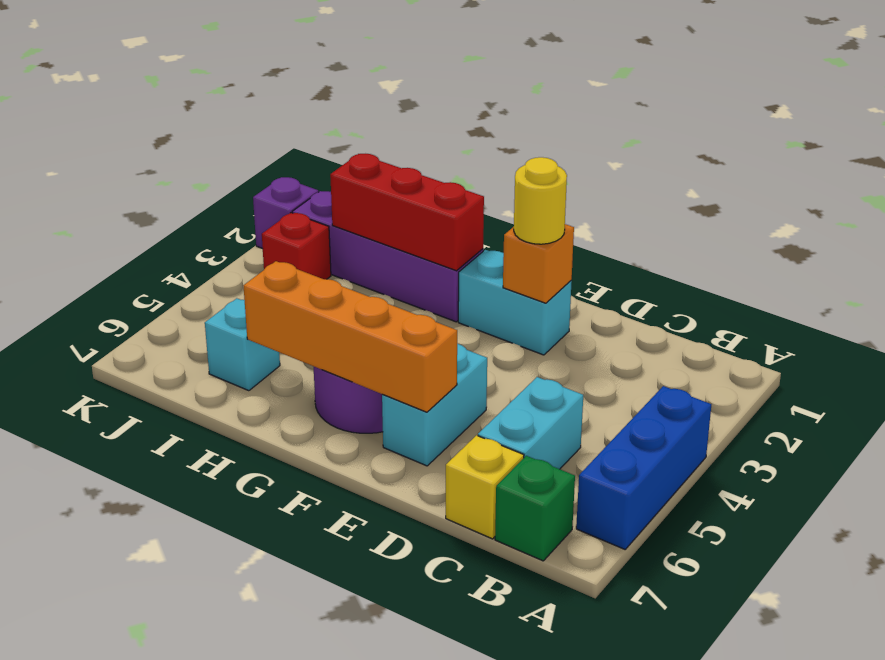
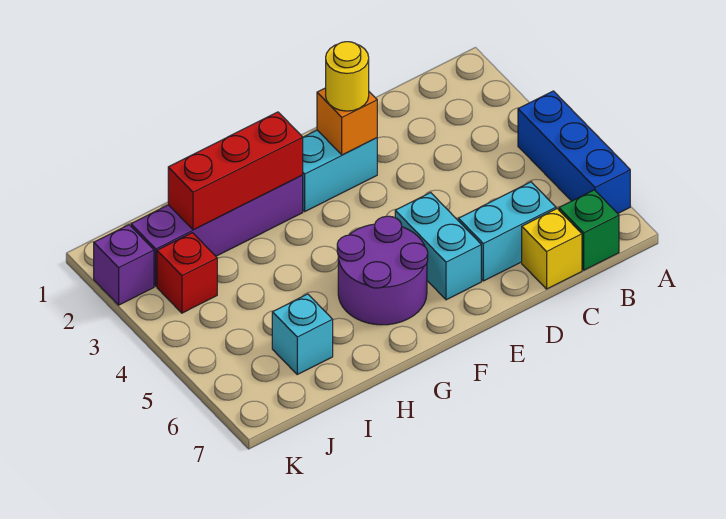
cyan 1x2 brick [478,377,583,469] -> cyan 1x2 brick turned to [458,182,556,281]
orange 1x4 brick [244,261,458,412] -> none

